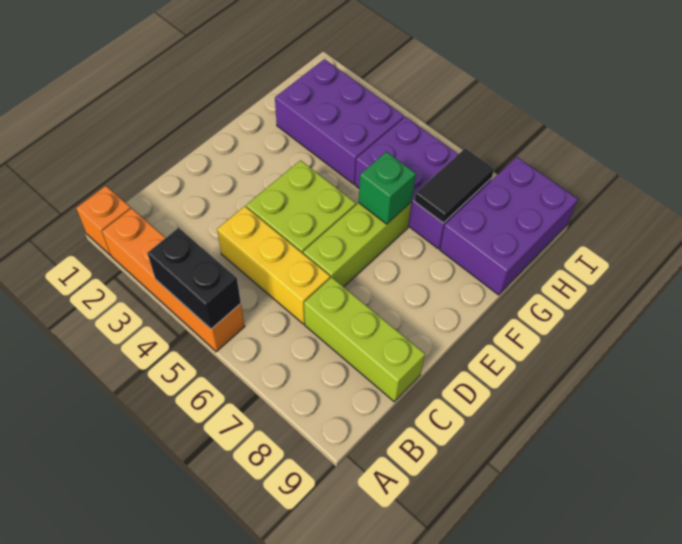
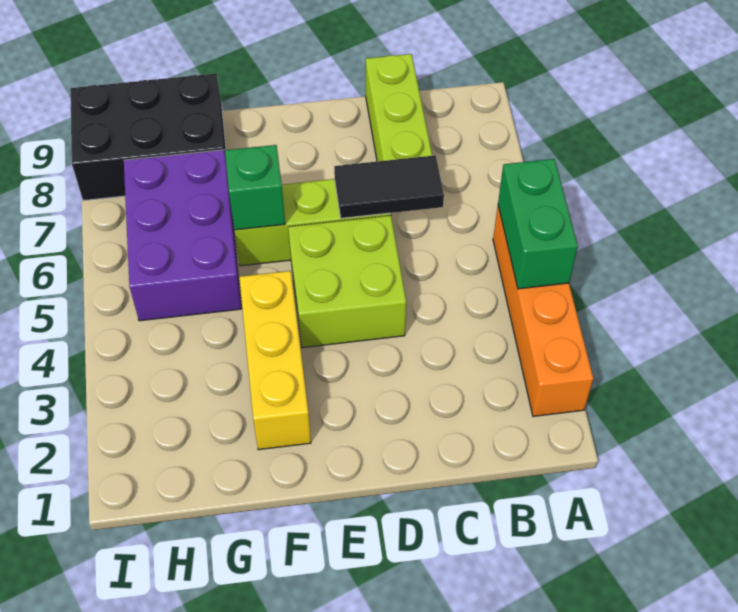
orange 1x1 brick [76,186,131,255] -> none
black 1x2 brick [147,228,241,329] -> green 1x2 brick [498,159,578,289]
yellow 1x3 brick [217,206,330,324] -> yellow 1x3 brick moved to [239,271,311,450]
purple 2x3 brick [275,59,404,184] -> none
black 1x2 tile [414,148,494,223] -> black 1x2 tile moved to [334,155,444,218]
purple 2x3 brick [440,157,578,295] -> black 2x3 brick [70,73,226,201]

